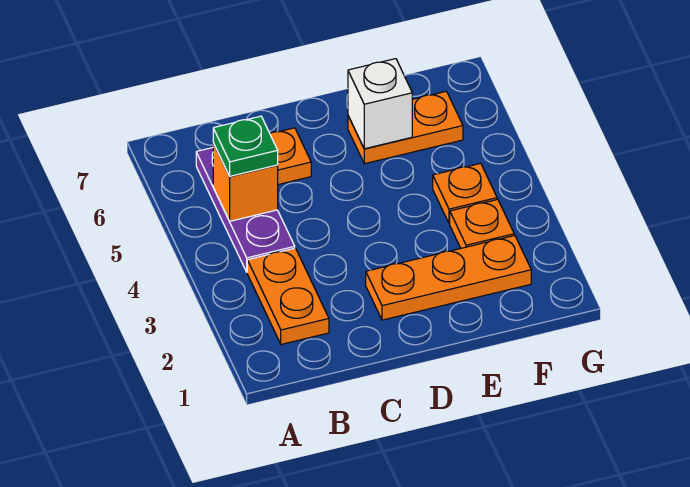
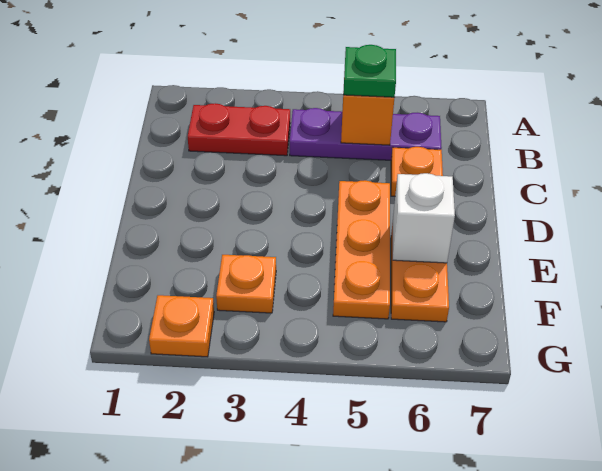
orange 1x2 plate [247,248,329,344] -> red 1x2 plate [188,103,290,156]
orange 1x3 plate [366,235,531,320] -> orange 1x3 plate moved to [333,180,390,319]
orange 1x1 plate [433,163,497,224] -> orange 1x1 plate moved to [149,295,214,357]

